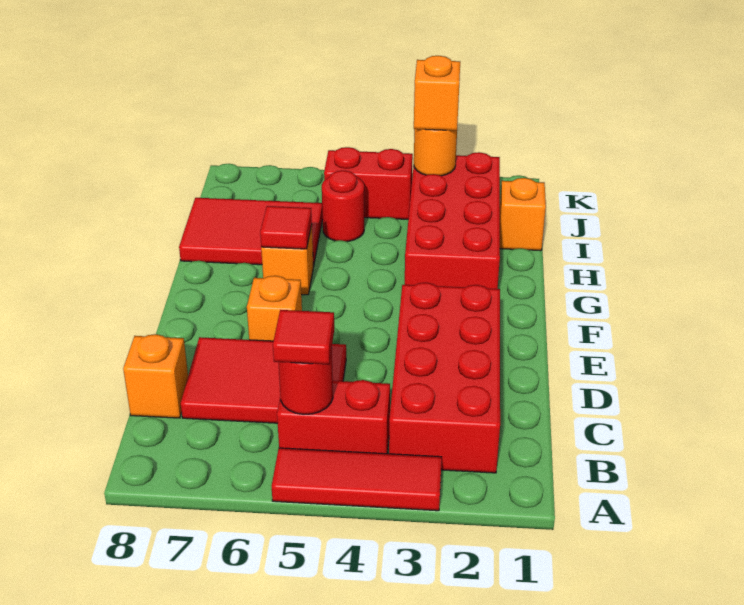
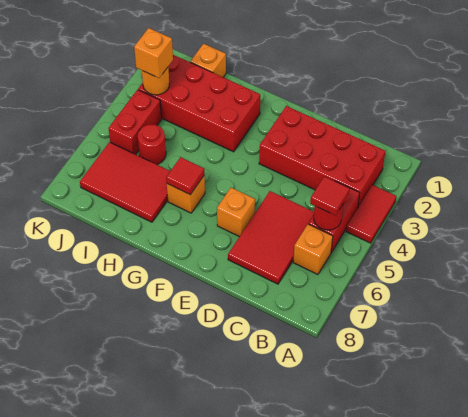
red 1x3 tile [272,448,442,511] -> red 1x2 tile [346,185,396,243]
orange 1x1 brick [123,334,188,418] -> orange 1x1 brick moved to [293,224,333,275]
red 2x3 tile [179,198,323,267] -> red 2x3 tile turned to [80,142,170,222]

